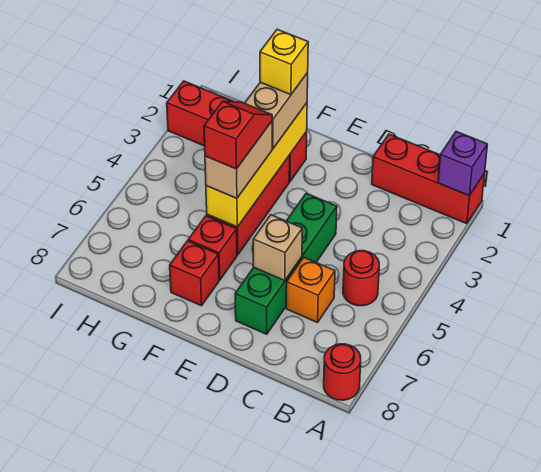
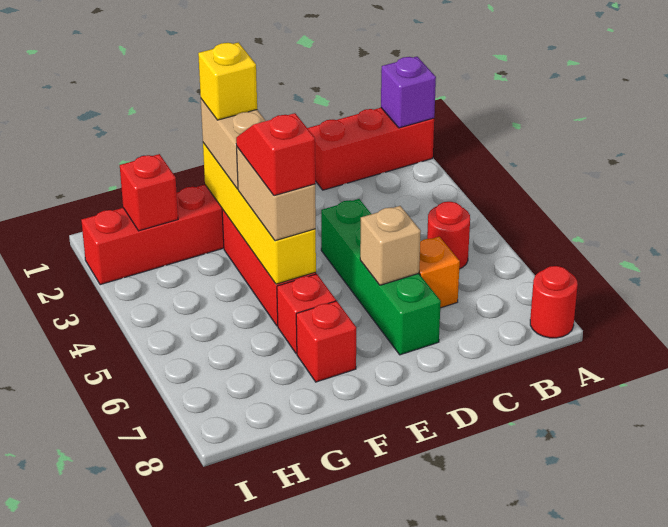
none -> red 1x1 brick [120,154,178,231]

